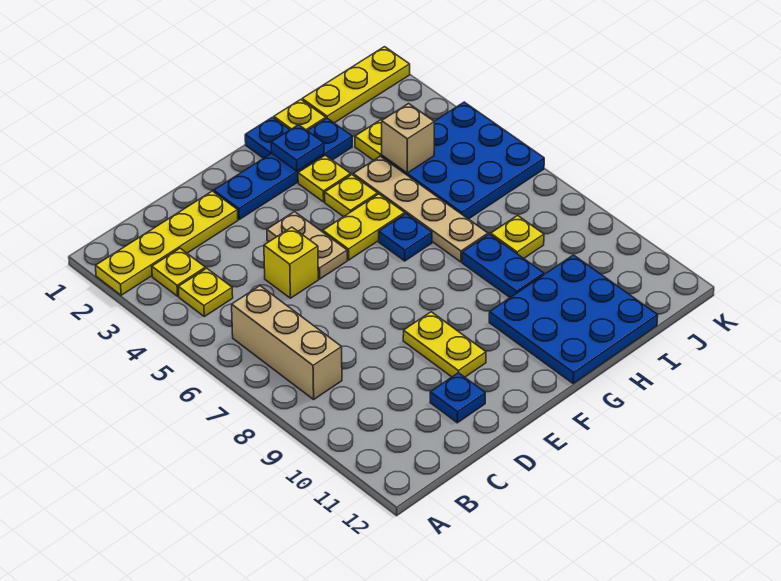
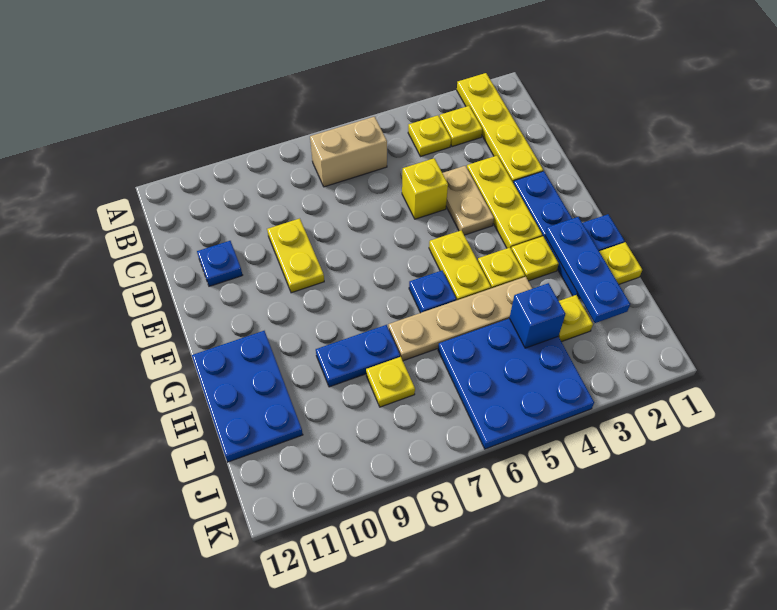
tan 1x3 brick [232,286,342,399] -> tan 1x2 brick [310,117,387,187]
tan 1x2 plate [267,212,347,279] -> tan 1x2 plate turned to [443,166,494,235]
yellow 1x2 plate [403,312,486,377] -> yellow 1x2 plate turned to [267,218,324,293]
blue 1x1 plate [271,125,324,171] -> blue 1x3 plate [545,217,630,323]
blue 3x3 plate [489,255,658,383] -> blue 2x3 plate [192,331,303,462]
yellow 1x3 plate [302,47,410,123] -> yellow 1x3 plate moved to [467,156,542,248]
tan 1x1 brick [382,104,434,173] -> blue 1x1 brick [510,283,566,348]

